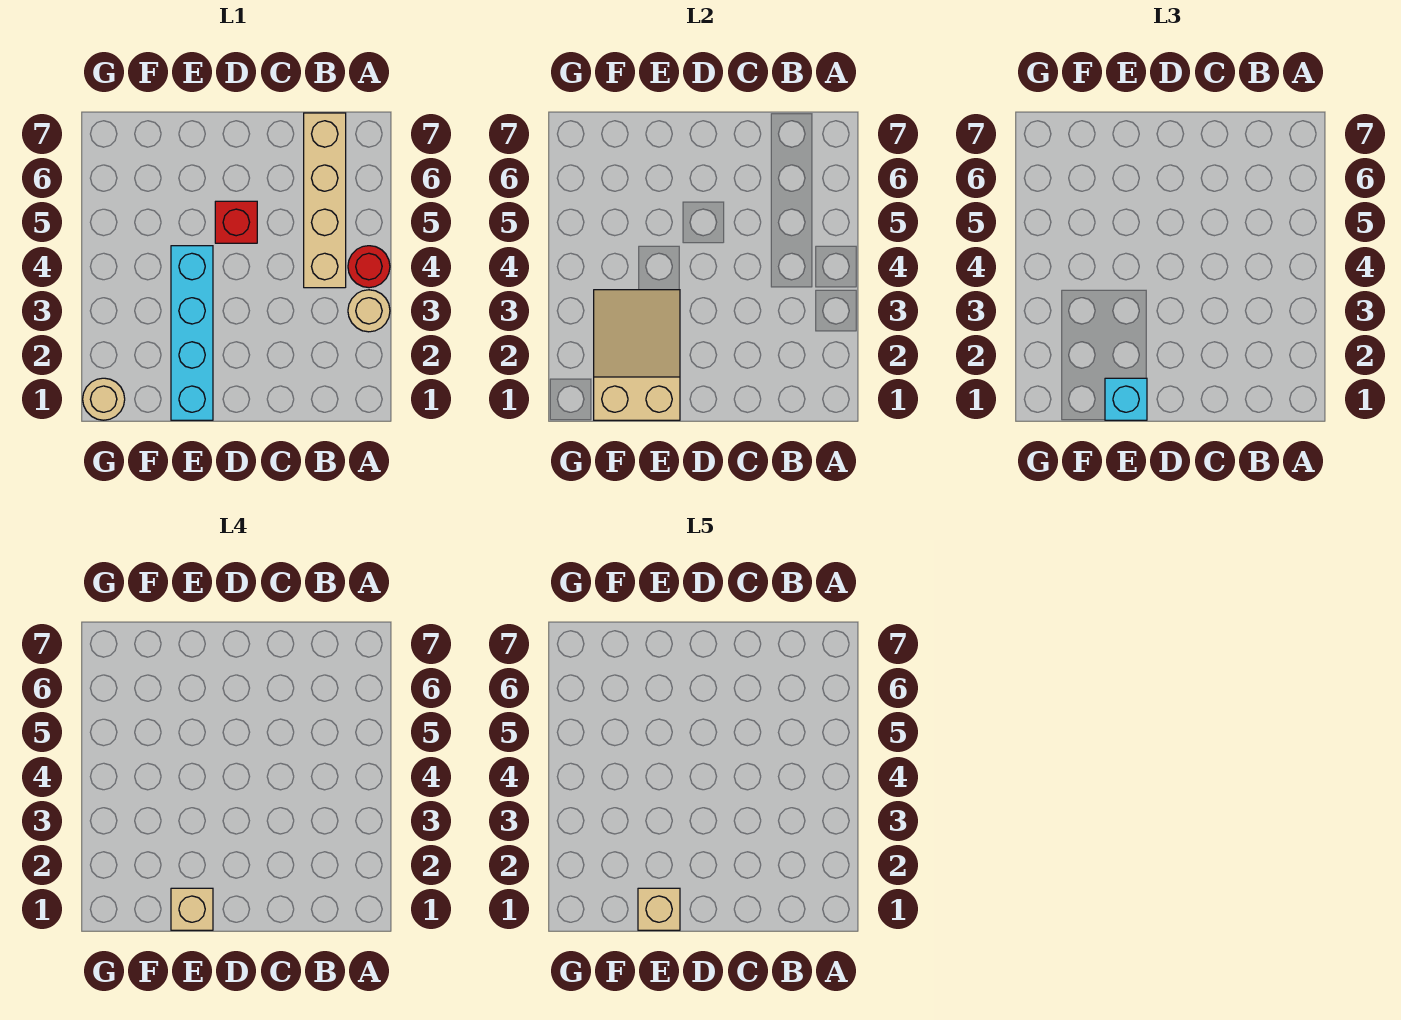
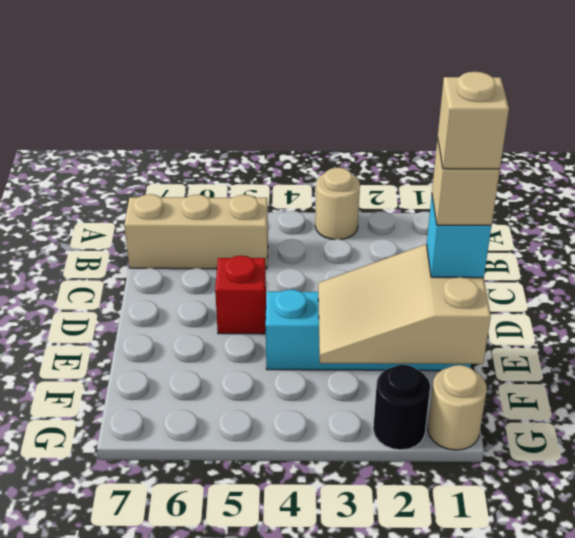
red 1x1 round brick [348,246,390,288] -> none
tan 1x4 brick [304,113,346,288] -> tan 1x3 brick [124,194,268,269]
none -> black 1x1 round brick [373,365,430,450]

